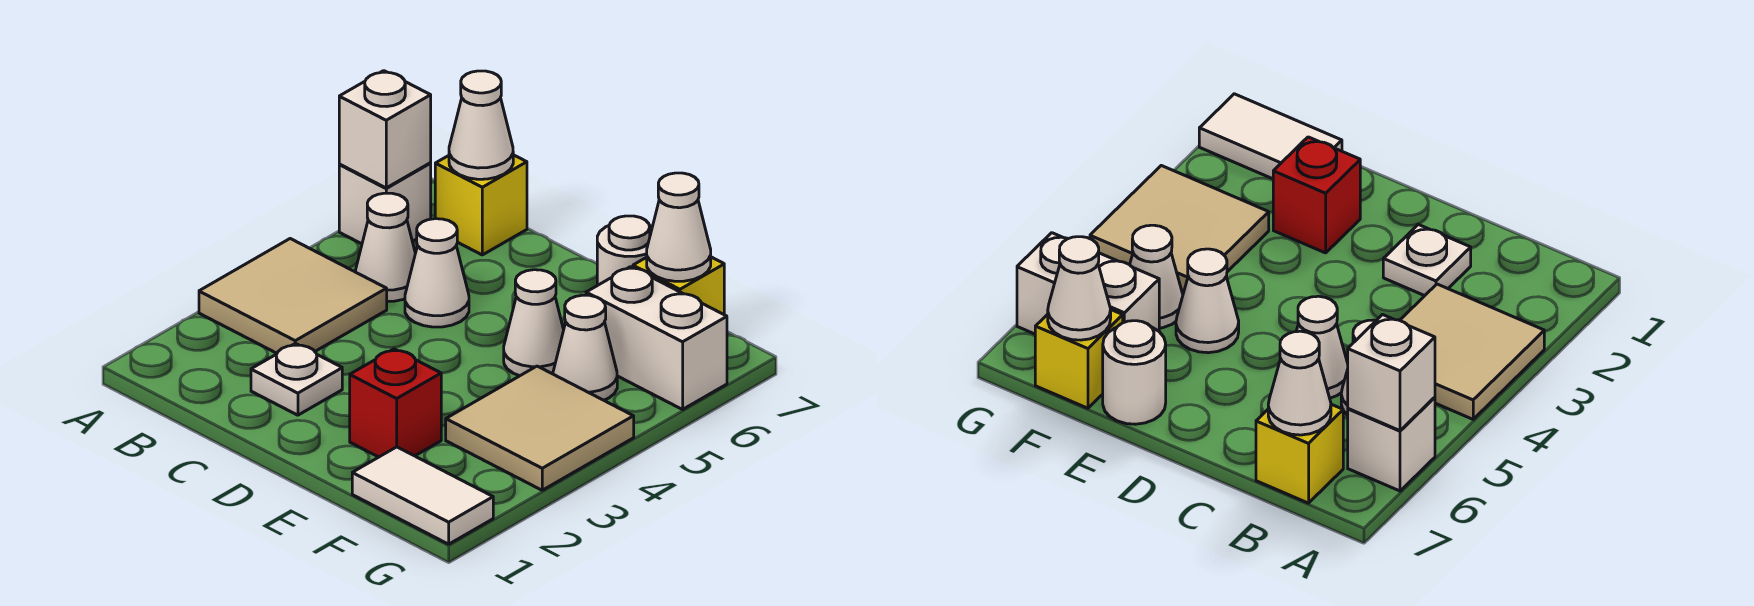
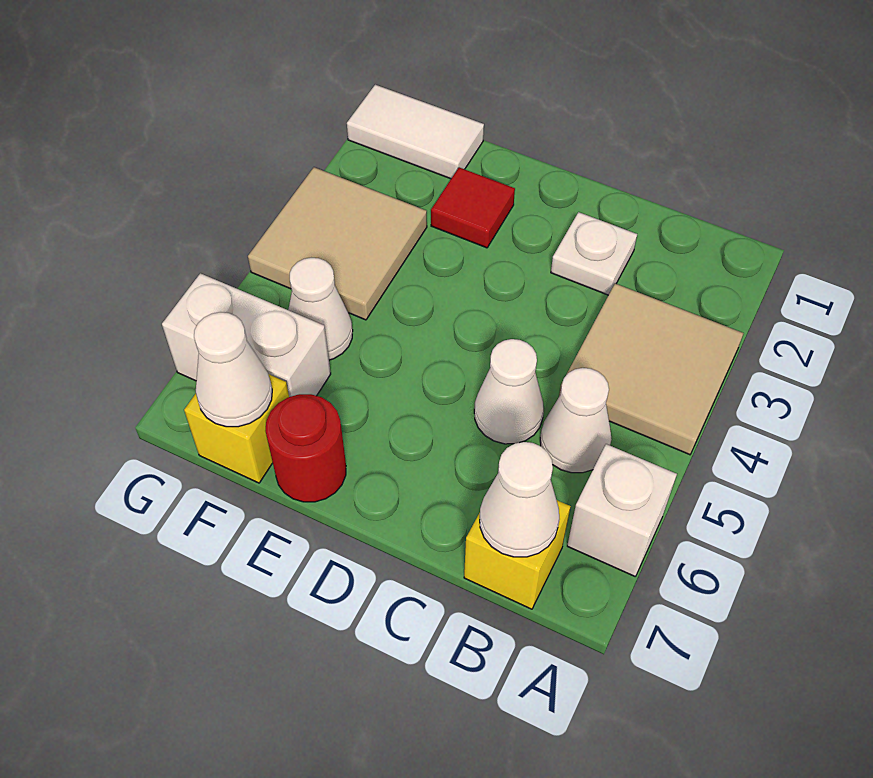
white 1x1 brick [339,71,431,188] -> none
red 1x1 brick [350,349,441,457] -> red 1x1 tile [431,167,515,248]
white 1x1 cone [504,270,564,376] -> none
white 1x1 round brick [597,216,652,285] -> red 1x1 round brick [265,394,346,502]

